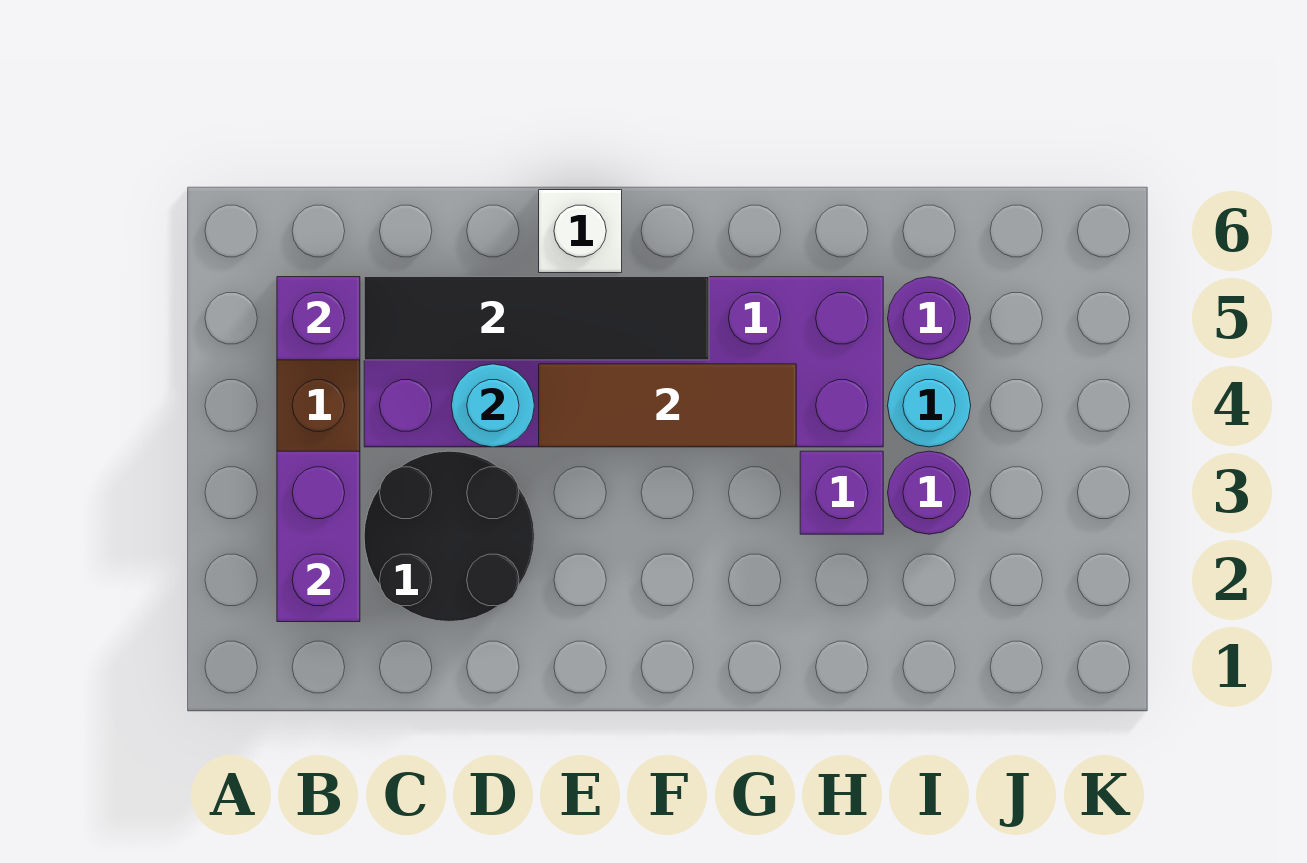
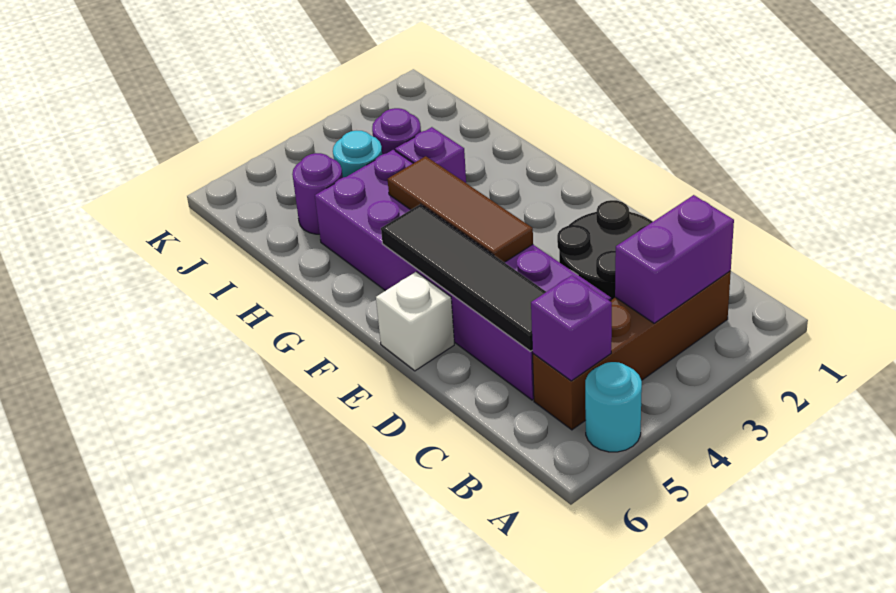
cyan 1x1 round brick [451,364,534,447] -> cyan 1x1 round brick moved to [585,362,642,452]

